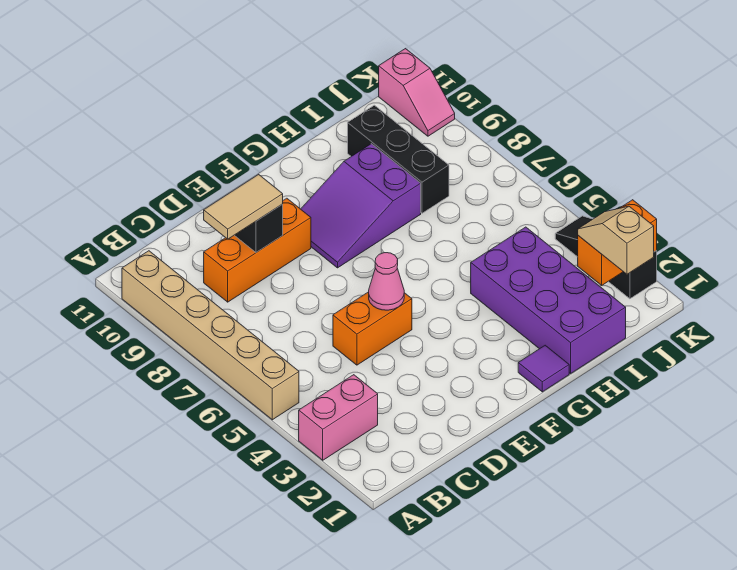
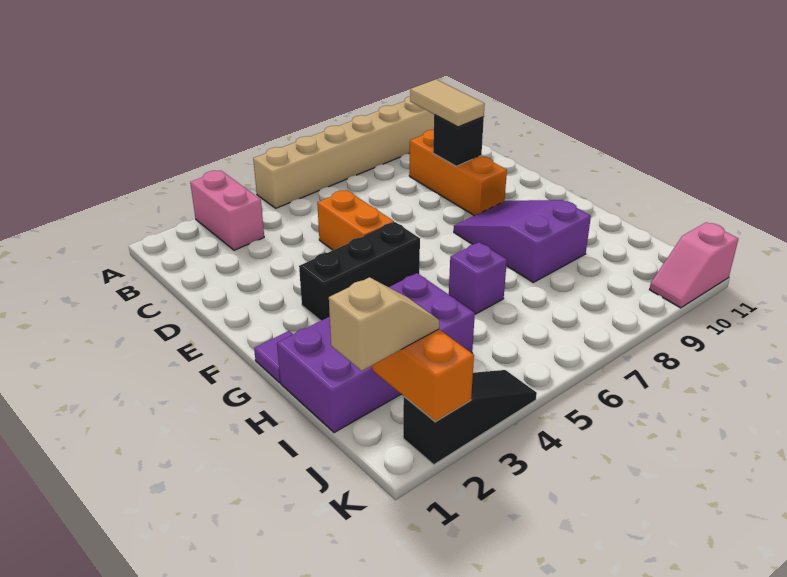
pink 1x1 cone [369,253,404,310] -> none
none -> purple 1x1 brick [449,242,507,314]
black 1x3 brick [348,105,449,213] -> black 1x3 brick moved to [299,222,420,321]

